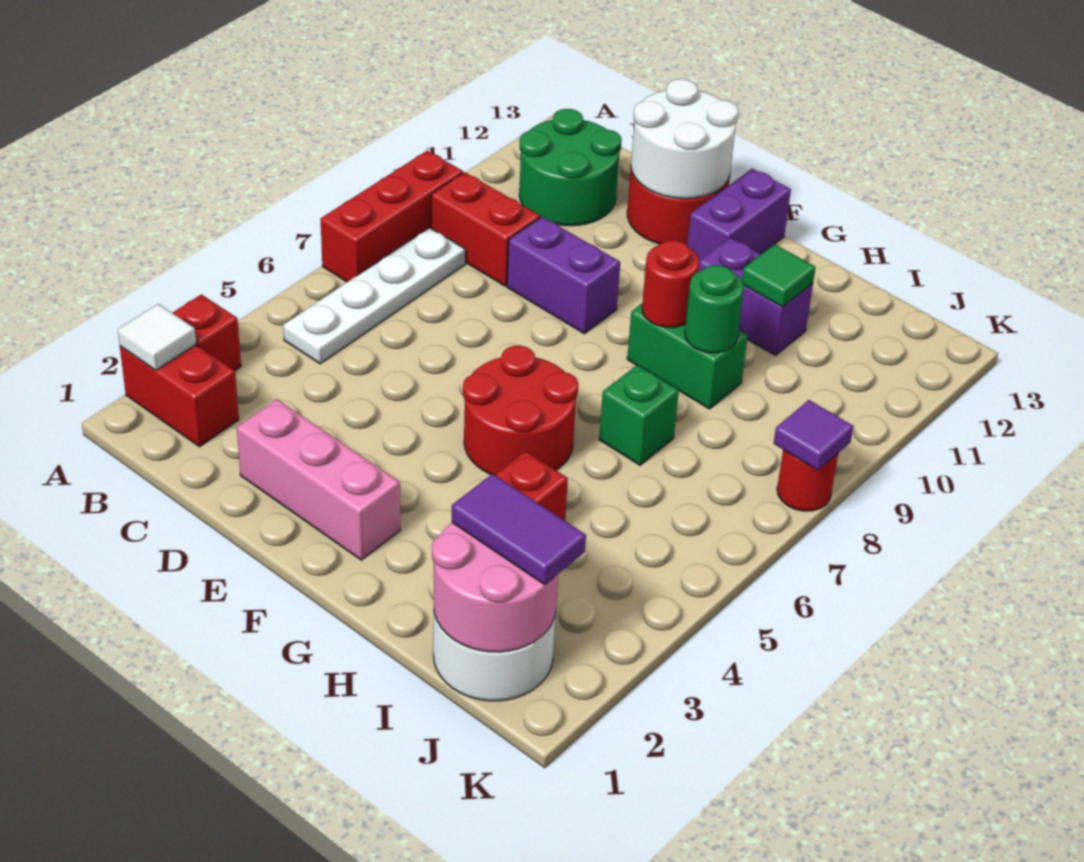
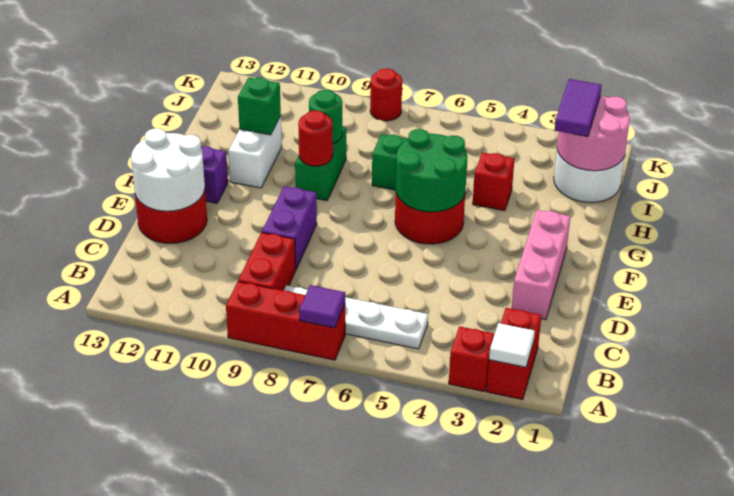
green 2x2 round brick [519,109,622,226] -> green 2x2 round brick moved to [396,129,467,212]
purple 1x2 brick [698,238,813,355] -> white 1x2 brick [228,116,282,188]
green 1x1 tile [742,244,816,307] -> green 1x1 brick [238,77,281,135]
purple 1x1 tile [774,400,854,470] -> purple 1x1 tile moved to [299,285,345,328]

